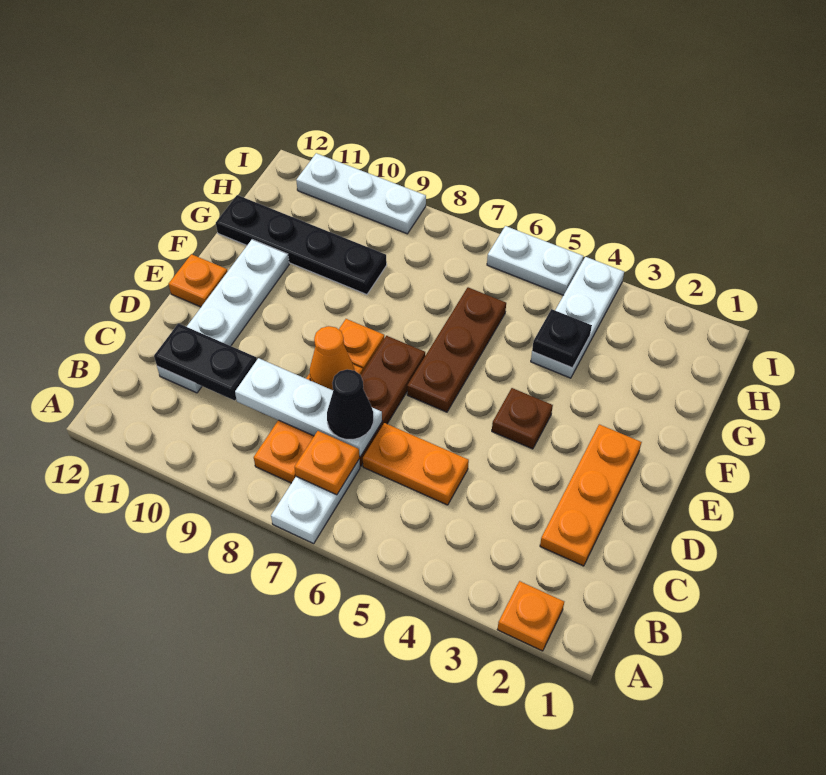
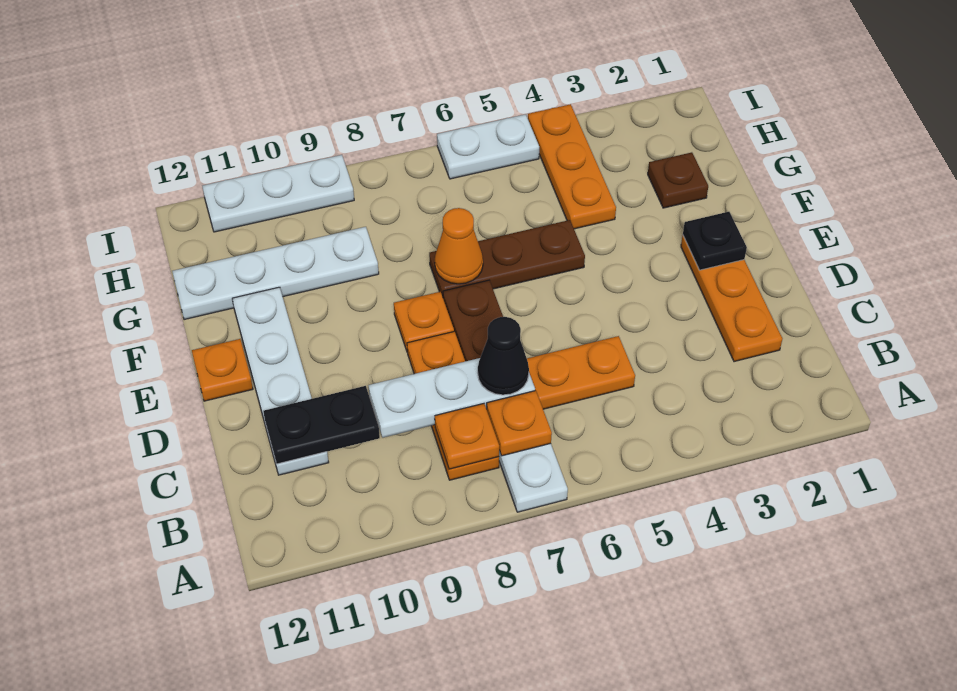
orange 1x1 plate [497,581,564,651] -> orange 1x1 plate moved to [435,404,499,469]
orange 1x1 cone [310,326,354,390] -> orange 1x1 cone moved to [435,208,483,284]
brown 1x1 plate [492,388,553,449] -> brown 1x1 plate moved to [648,152,708,208]
brown 1x3 plate [407,287,506,412] -> brown 1x3 plate turned to [429,220,585,297]
white 1x3 plate [531,257,624,378] -> orange 1x3 plate [528,104,616,229]
black 1x1 plate [532,309,592,368] -> black 1x1 plate moved to [683,212,747,270]
black 1x4 plate [216,195,387,295] -> white 1x4 plate [172,227,379,320]

